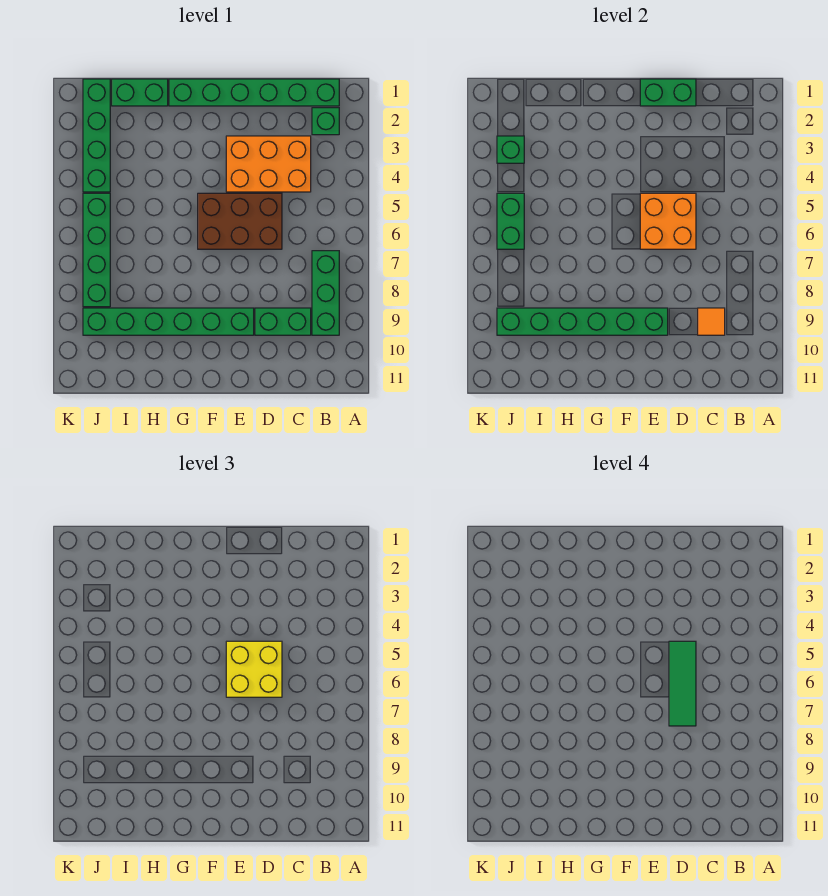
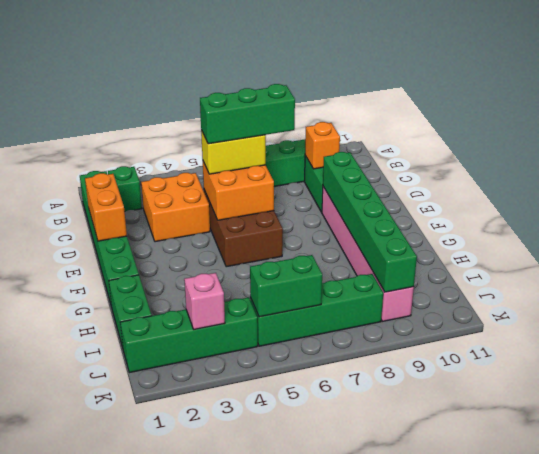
orange 2x3 brick [226,136,311,192] -> orange 2x2 brick [141,173,210,242]
orange 1x1 tile [698,308,725,335] -> orange 1x1 brick [305,122,340,169]
green 1x2 brick [640,79,696,106] -> orange 1x2 brick [85,173,127,241]
yellow 2x2 brick [226,641,282,697] -> yellow 1x2 brick [201,130,266,174]
green 1x3 tile [669,641,696,726] -> green 1x3 brick [200,84,295,144]
green 1x6 brick [83,308,254,335] -> pink 1x6 brick [322,187,414,321]
green 1x1 brick [497,136,524,163] -> pink 1x1 brick [184,273,225,330]

